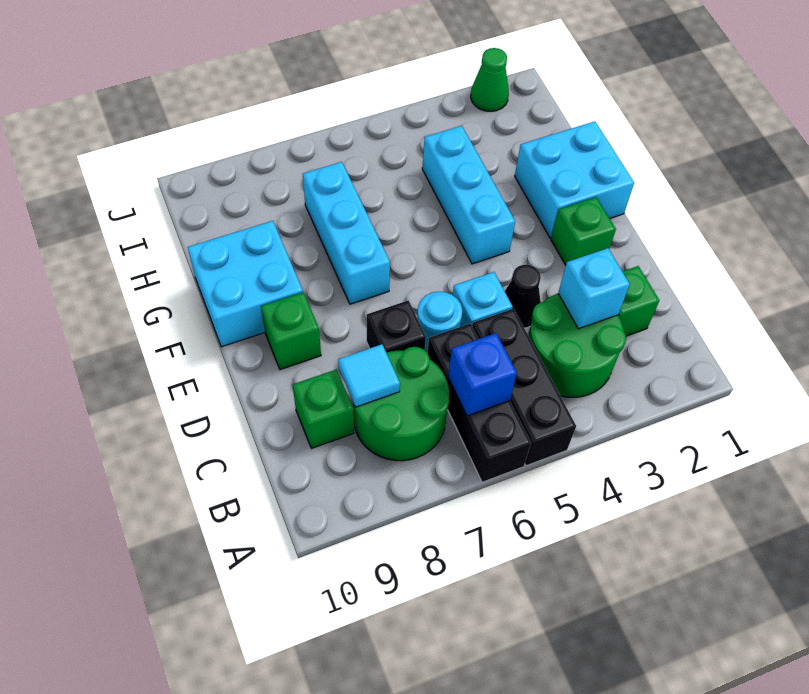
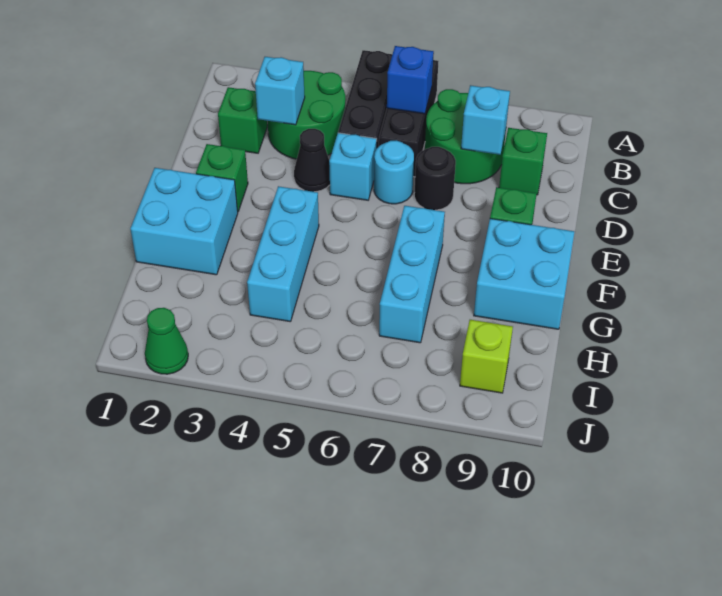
cyan 1x1 tile [338,344,400,407] -> cyan 1x1 brick [461,85,510,155]
black 1x1 brick [367,301,426,352] -> black 1x1 round brick [414,147,456,210]
none -> lime 1x1 brick [460,320,513,393]

